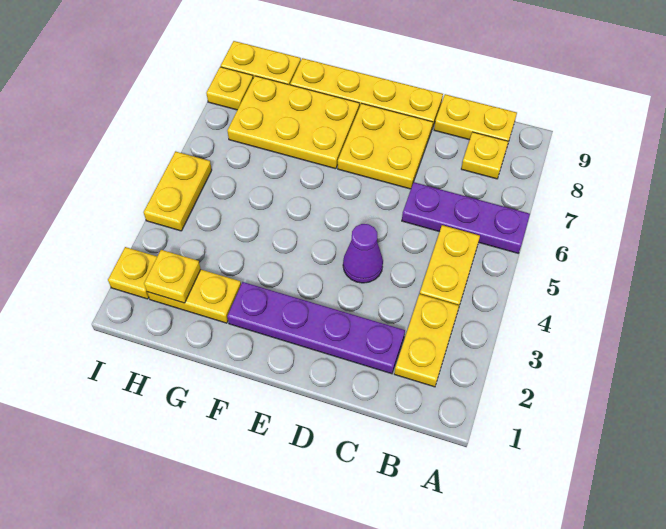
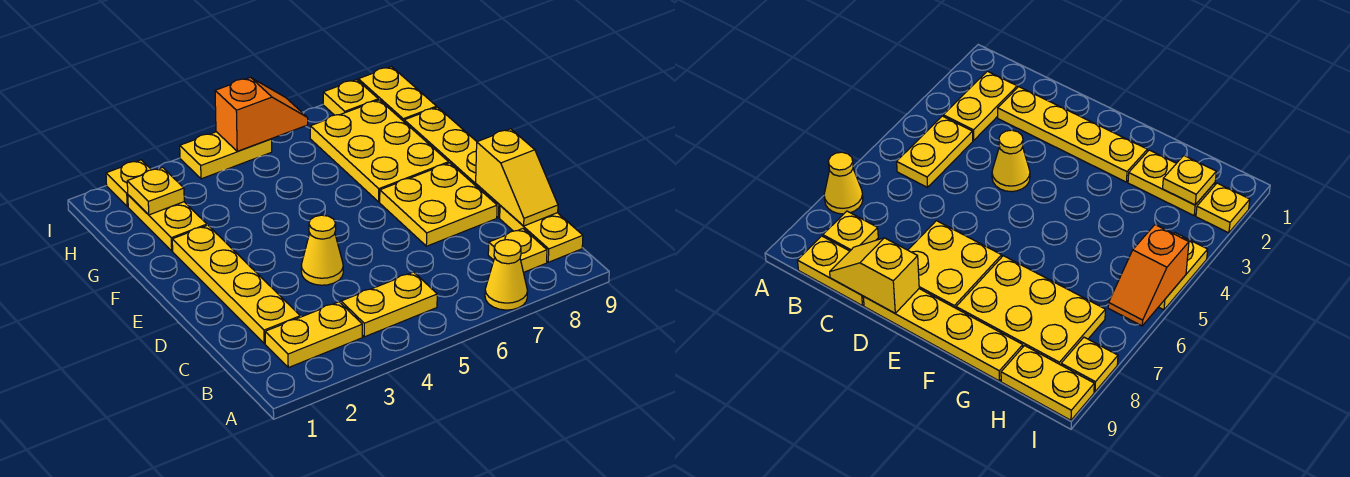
purple 1x3 plate [402,182,530,253] -> none
none -> yellow 1x1 cone [485,240,528,310]
purple 1x4 plate [227,282,405,374] -> yellow 1x4 plate [172,225,300,344]
none -> yellow 1x2 slope [476,129,558,226]
purple 1x1 cone [343,224,383,283] -> yellow 1x1 cone [301,215,343,285]
none -> orange 1x2 slope [215,77,308,151]

